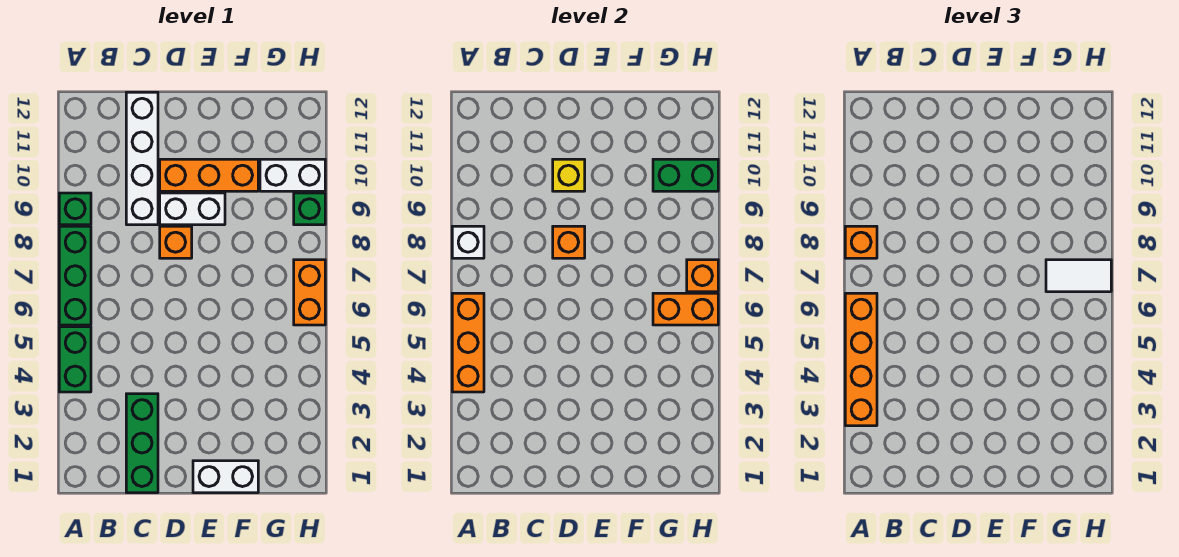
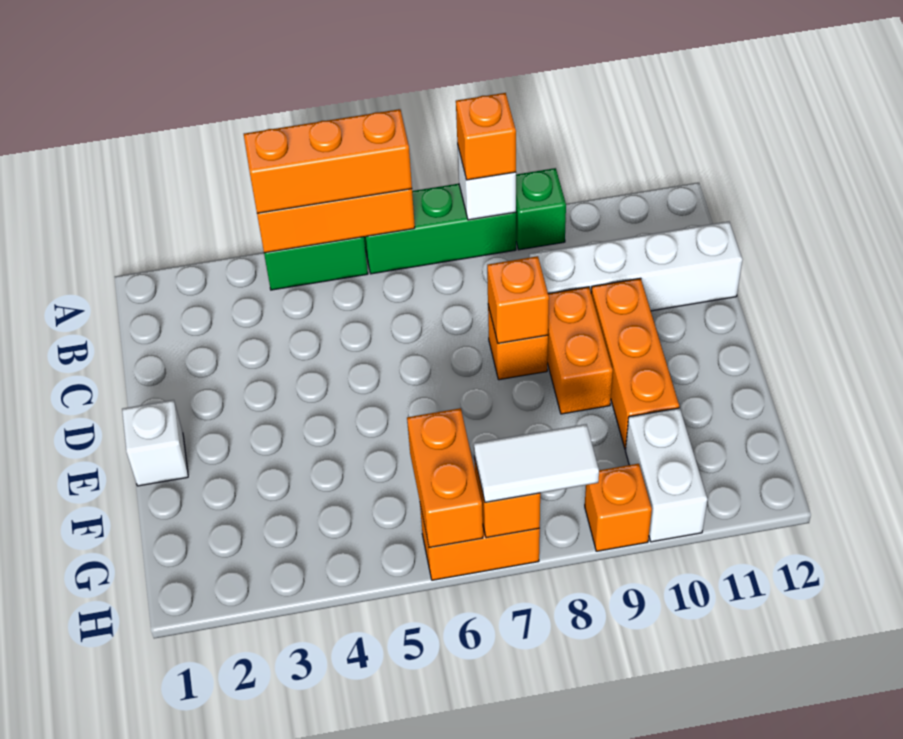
orange 1x4 brick [845,293,877,426] -> orange 1x3 brick [244,109,412,213]
green 1x3 brick [126,394,158,493] -> none
white 1x2 brick [160,193,225,225] -> orange 1x2 brick [547,287,613,414]
yellow 1x1 brick [553,159,585,191] -> none
white 1x2 brick [193,461,258,493] -> white 1x1 brick [122,400,188,486]
white 1x2 tile [1046,260,1111,292] -> white 1x2 tile turned to [474,424,599,502]
green 1x2 brick [653,159,718,191] -> none
green 1x1 brick [294,193,325,225] -> orange 1x1 brick [585,464,652,551]

